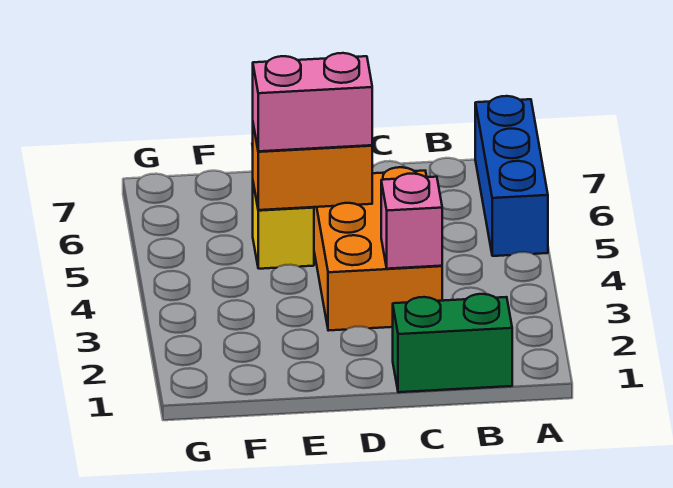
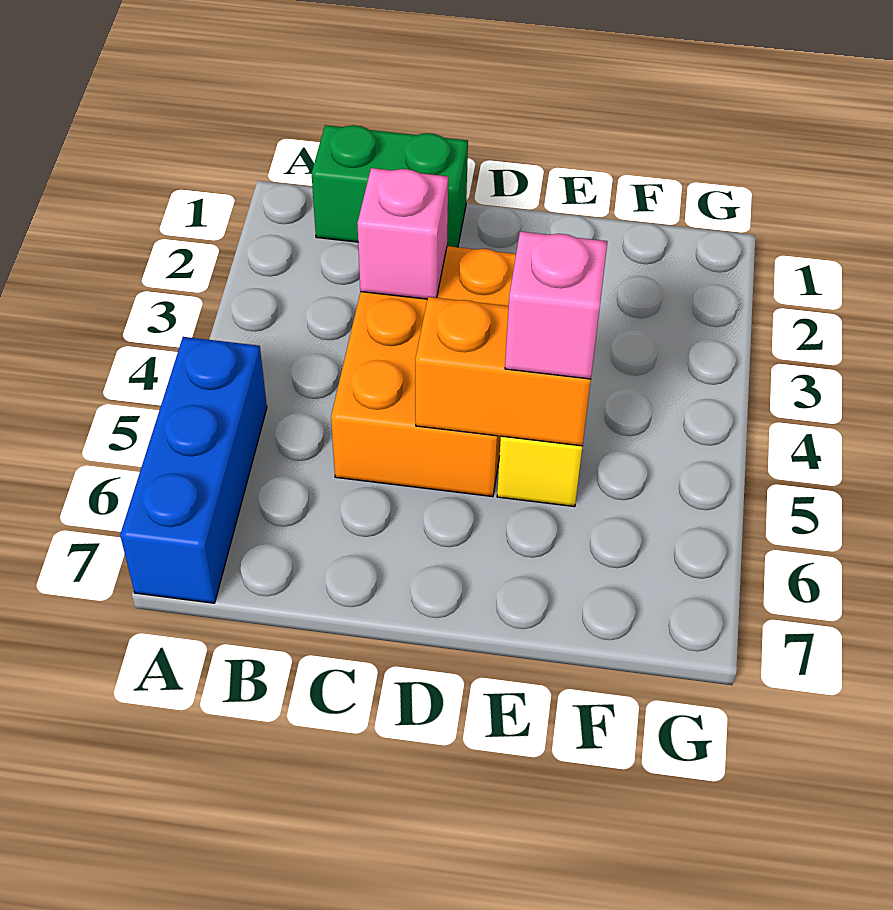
pink 1x2 brick [253,53,372,151] -> pink 1x1 brick [505,232,608,379]

